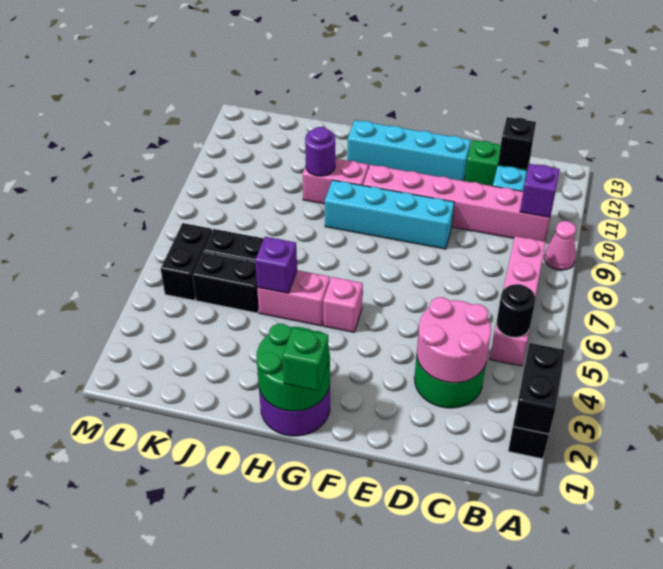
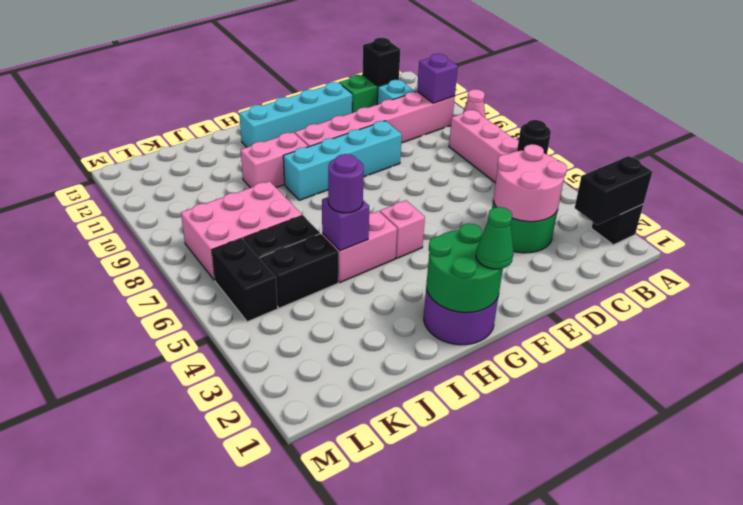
black 1x2 brick [513,343,565,434] -> black 1x2 brick turned to [575,156,652,225]
green 1x1 brick [283,328,328,391] -> green 1x1 cone [476,207,514,269]
purple 1x1 round brick [305,127,335,176] -> purple 1x1 round brick moved to [328,154,364,213]
none -> pink 2x3 brick [181,181,302,280]

